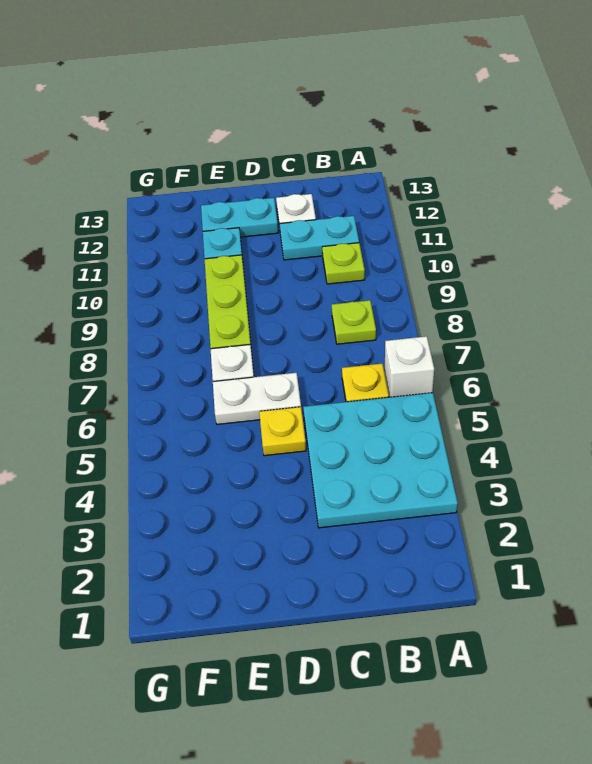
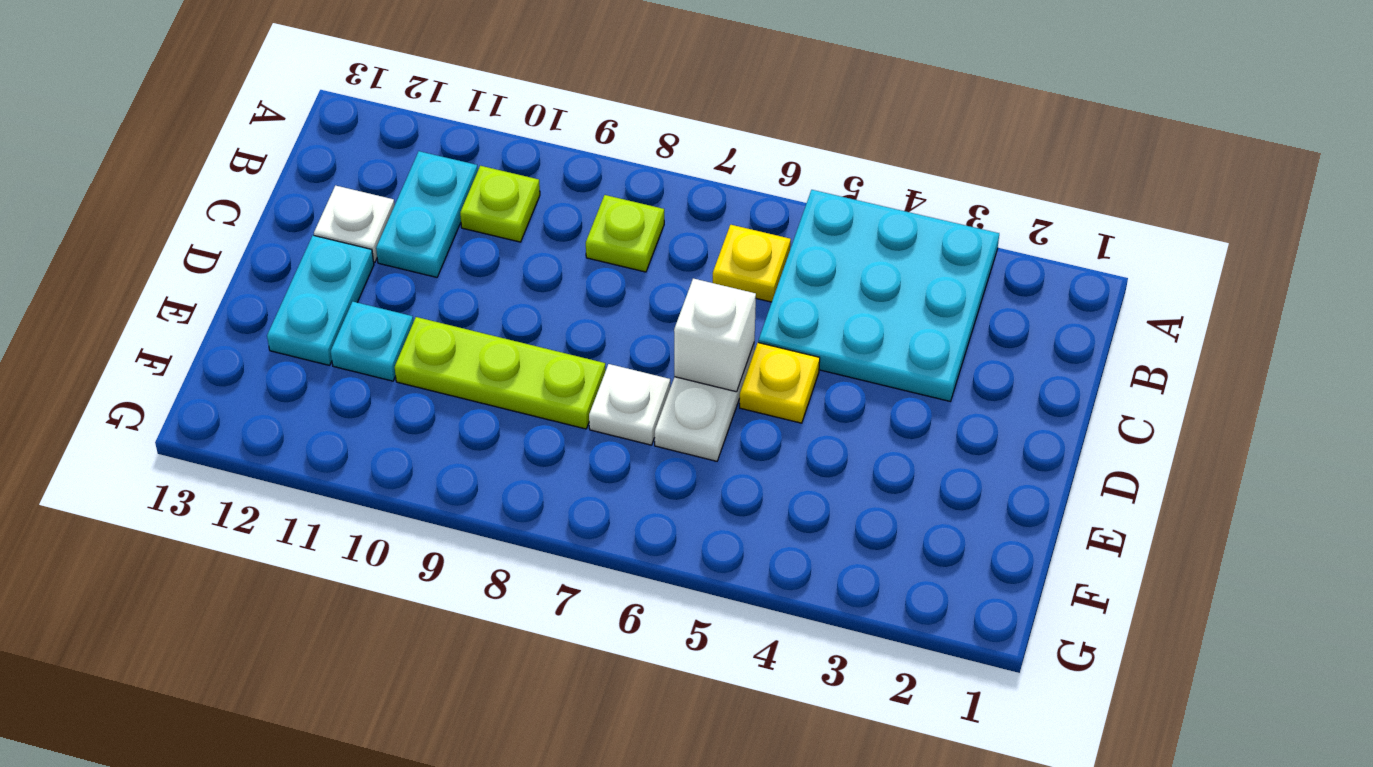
white 1x1 brick [384,336,434,397] -> white 1x1 brick moved to [674,279,756,392]

